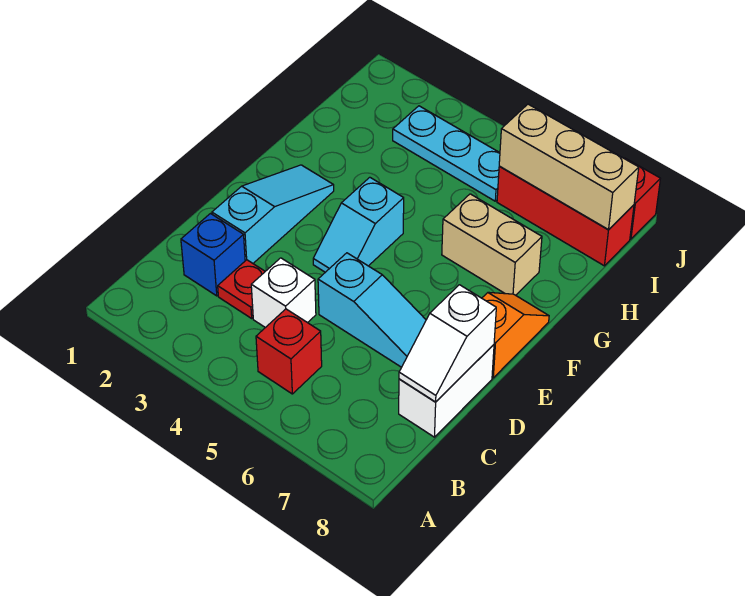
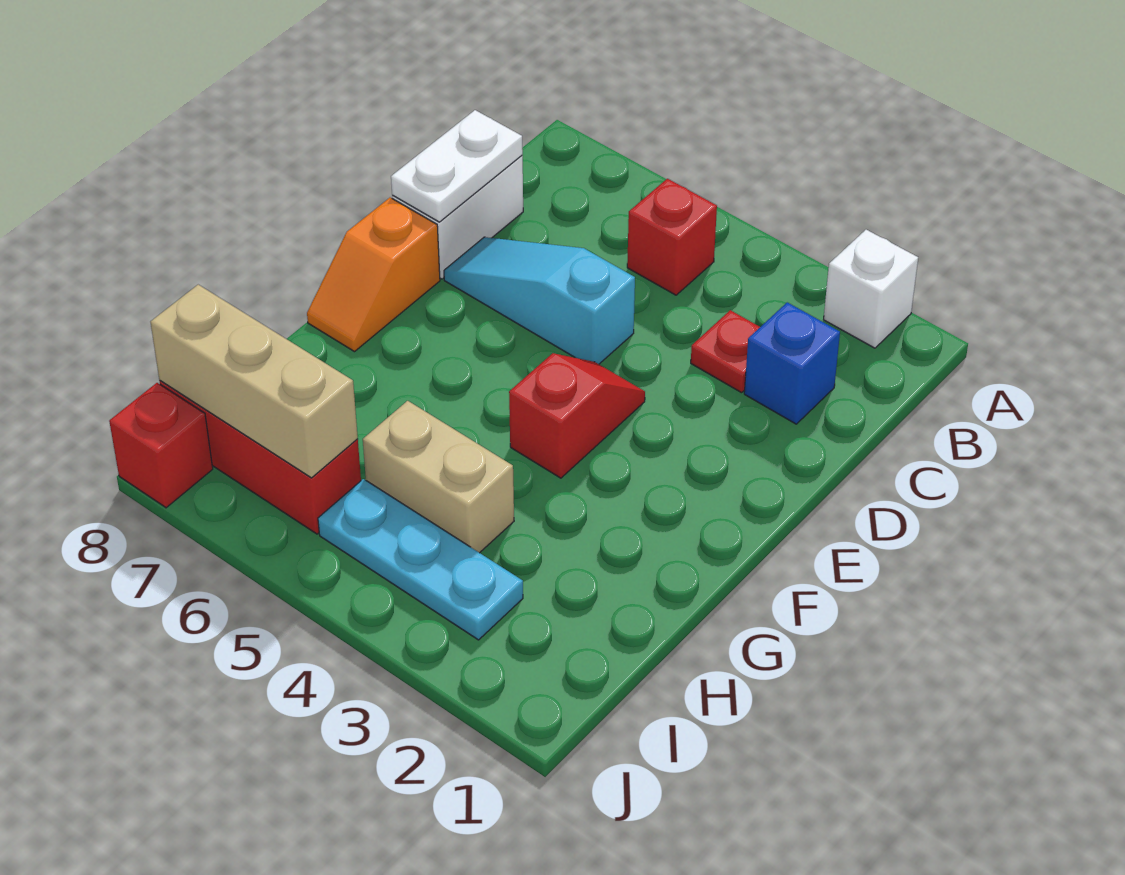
white 1x1 brick [251,258,316,328] -> white 1x1 brick moved to [824,230,918,348]
white 1x2 slope [399,285,496,402] -> white 1x2 plate [391,110,523,222]
cyan 1x3 slope [212,165,334,263] -> none
cyan 1x2 slope [313,177,404,272] -> red 1x2 slope [509,353,645,478]
tan 1x2 brick [442,194,542,295] -> tan 1x2 brick moved to [363,401,514,553]

